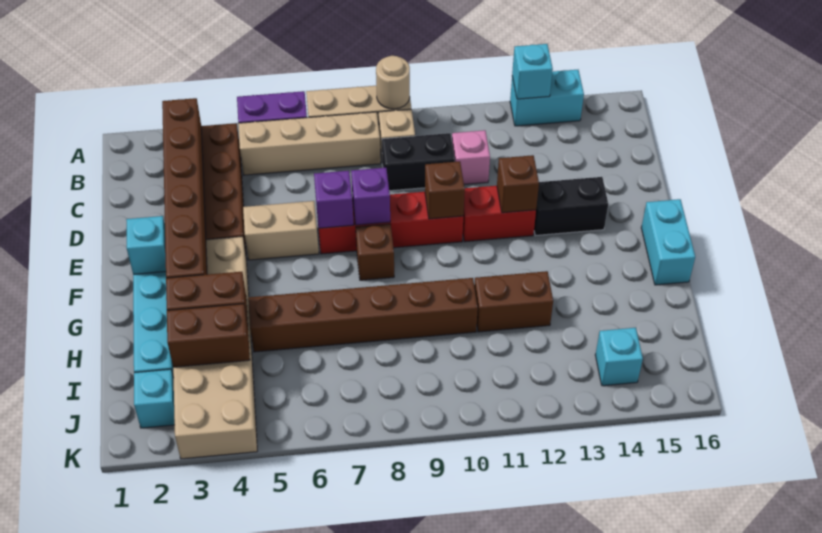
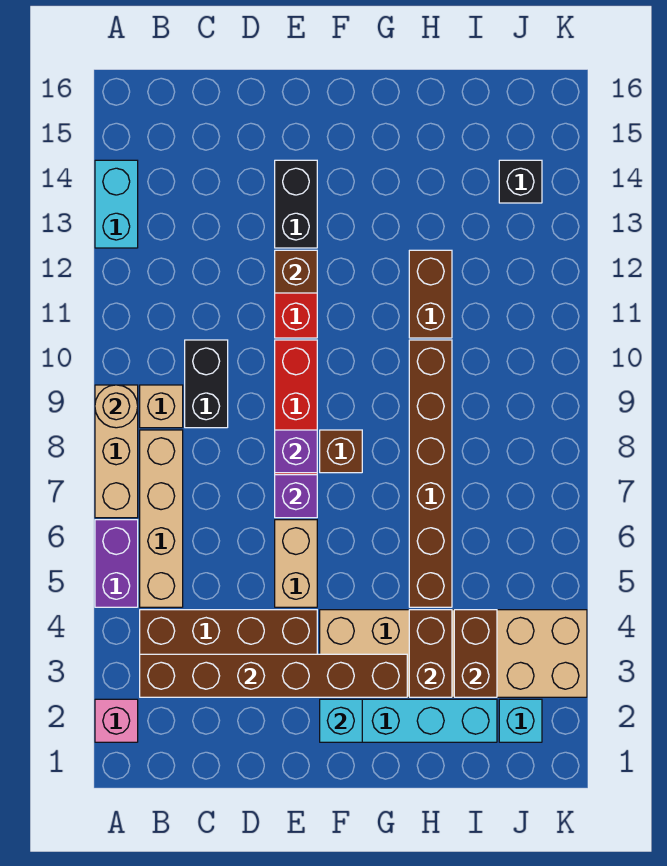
cyan 1x1 brick [512,44,553,99] -> none
pink 1x1 brick [452,130,490,185] -> pink 1x1 brick moved to [95,699,138,742]
brown 1x1 brick [425,161,465,219] -> none
cyan 1x2 brick [641,199,695,285] -> none
cyan 1x1 brick [595,328,643,386] -> black 1x1 brick [499,160,542,203]

